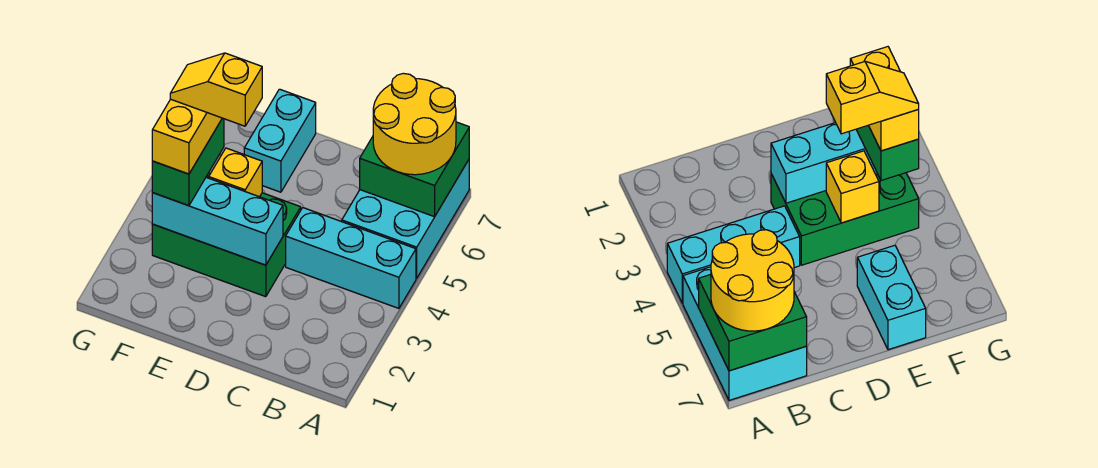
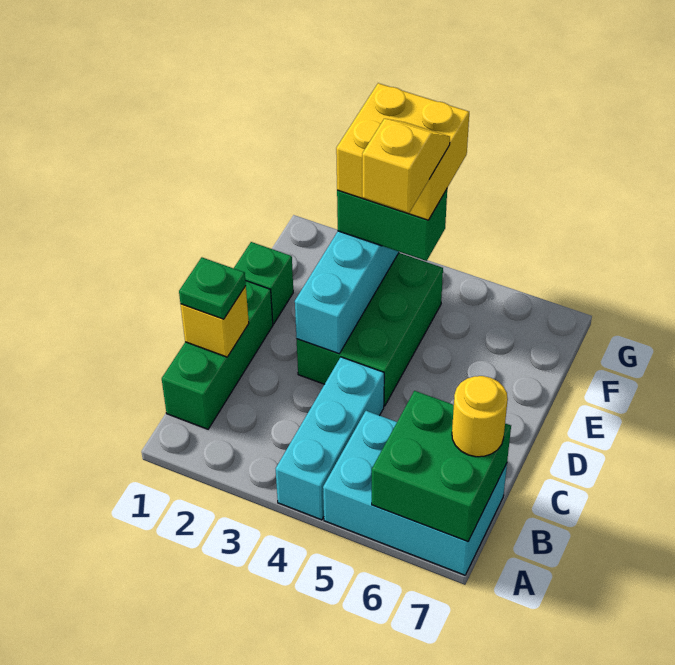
yellow 2x2 round brick [373,73,456,175] -> yellow 1x1 round brick [452,376,508,457]
none -> green 1x3 brick [162,281,273,429]
none -> green 1x1 plate [179,257,246,319]
none -> green 1x1 brick [234,242,293,324]
yellow 1x1 brick [209,148,262,197] -> yellow 1x1 brick moved to [181,286,249,357]
cyan 1x2 brick [244,89,316,192] -> none
yellow 1x2 brick [152,99,222,174] -> yellow 2x2 brick [336,83,469,220]

